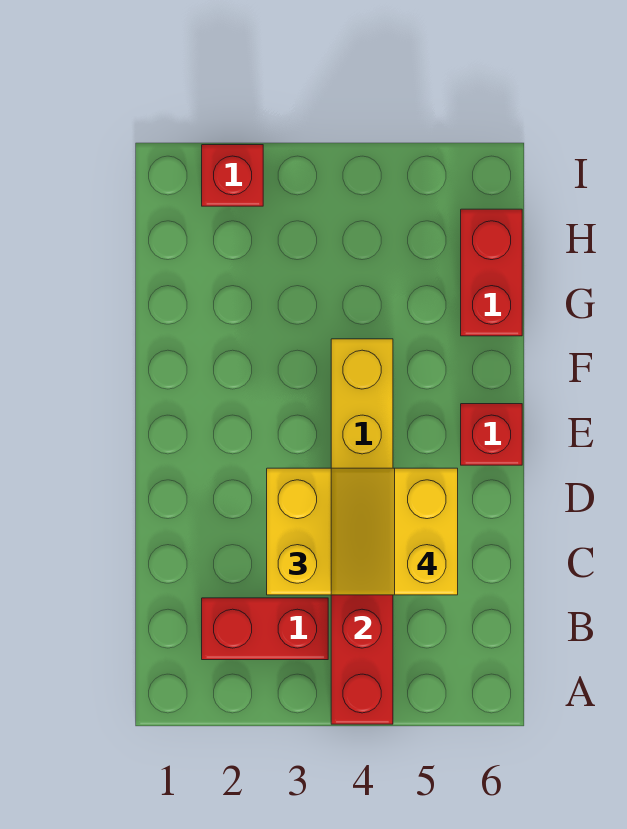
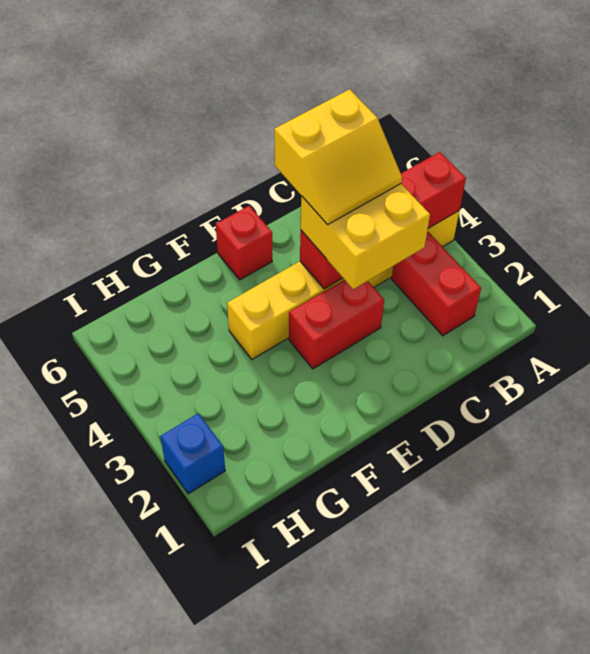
red 1x2 brick [461,209,522,336] -> red 1x2 brick moved to [289,280,384,369]
red 1x1 brick [202,145,263,206] -> blue 1x1 brick [160,413,225,494]

